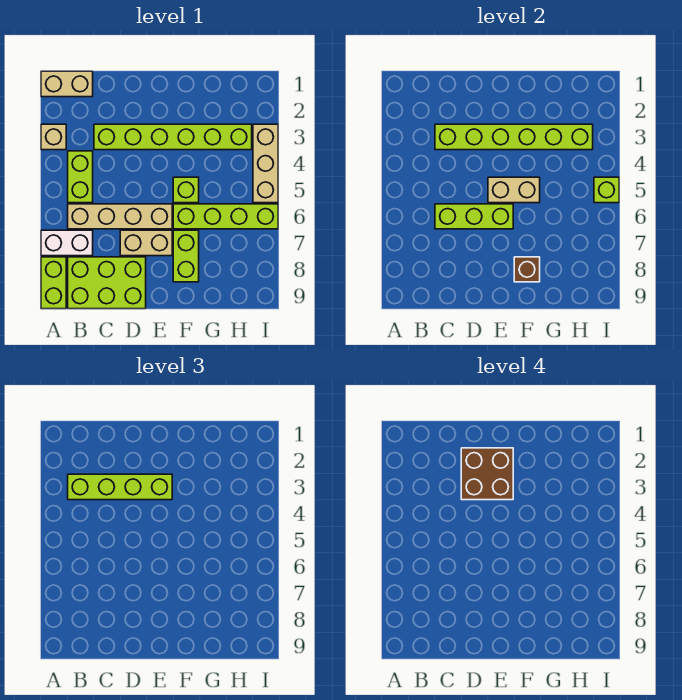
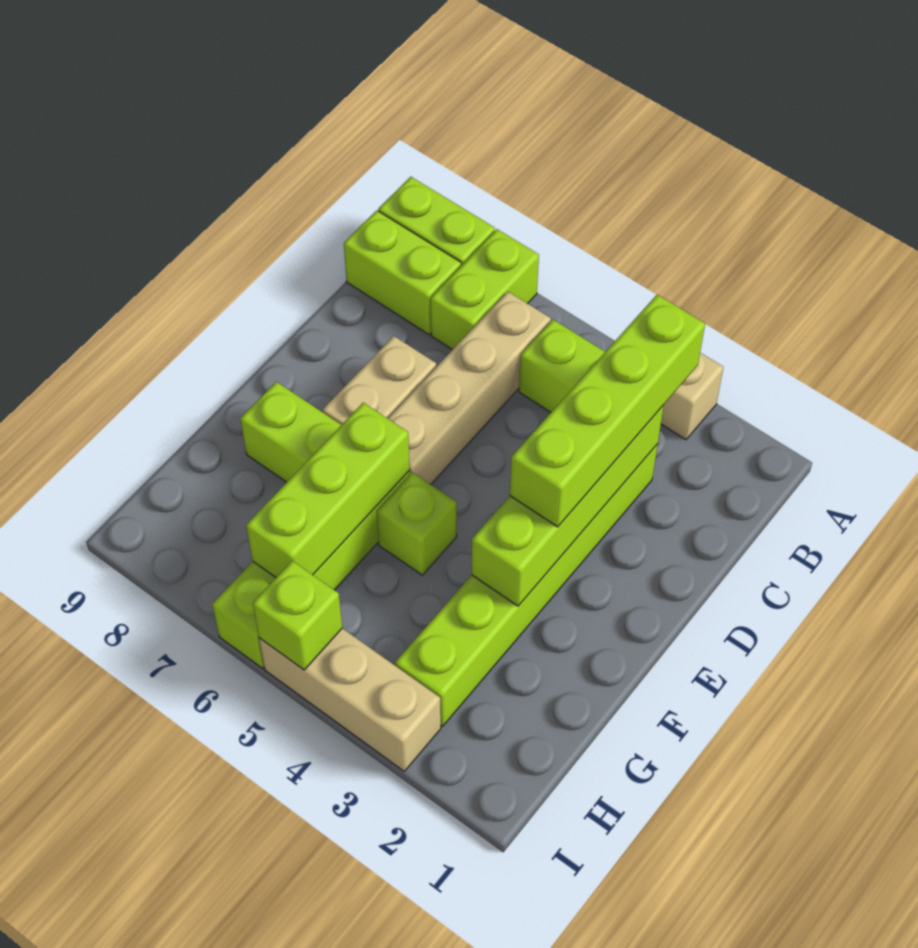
tan 1x2 brick [41,71,93,97] -> none
white 1x2 brick [41,230,93,256] -> lime 1x2 brick [431,229,539,350]
lime 2x3 brick [68,257,146,309] -> lime 1x2 brick [344,210,461,335]
lime 1x6 brick [435,124,593,150] -> lime 1x4 brick [472,405,664,606]
lime 1x3 brick [435,204,513,229] -> lime 1x3 brick moved to [246,403,410,577]
brown 2x2 brick [461,448,513,500] -> none
tan 1x2 brick [488,177,540,203] -> none
brown 1x1 brick [514,257,540,282] -> none

